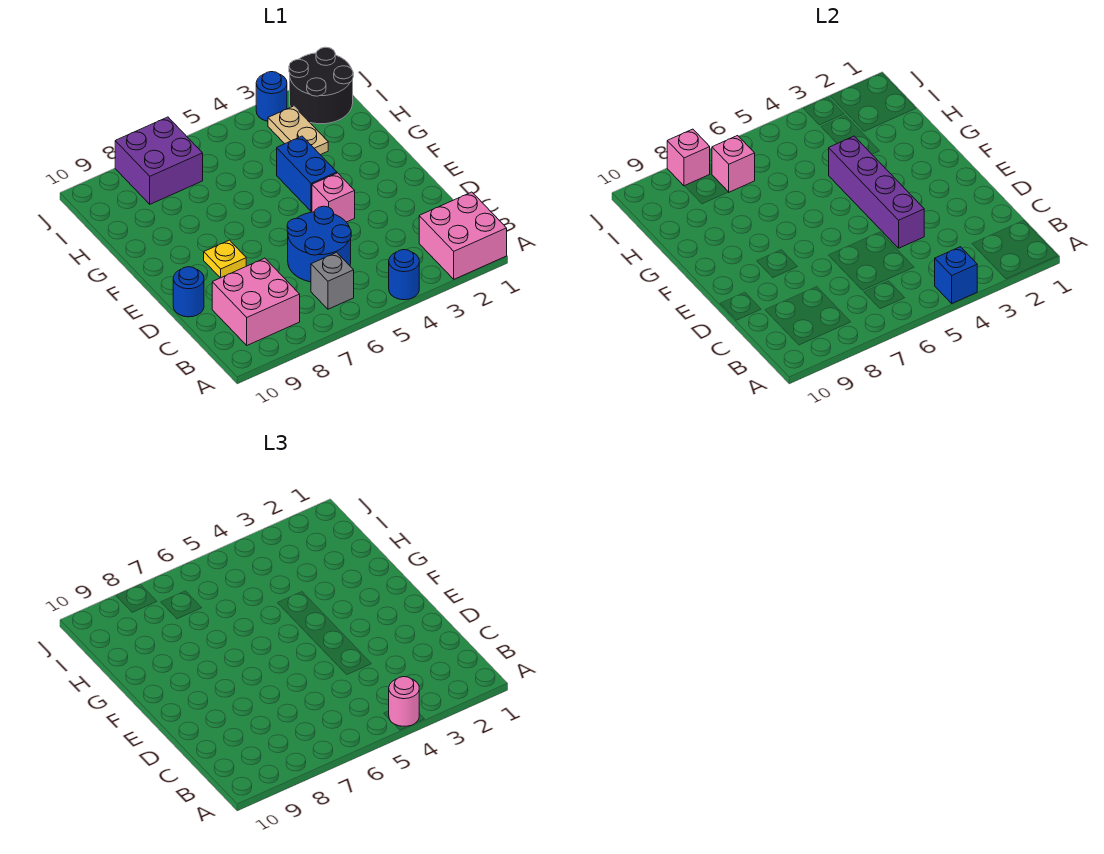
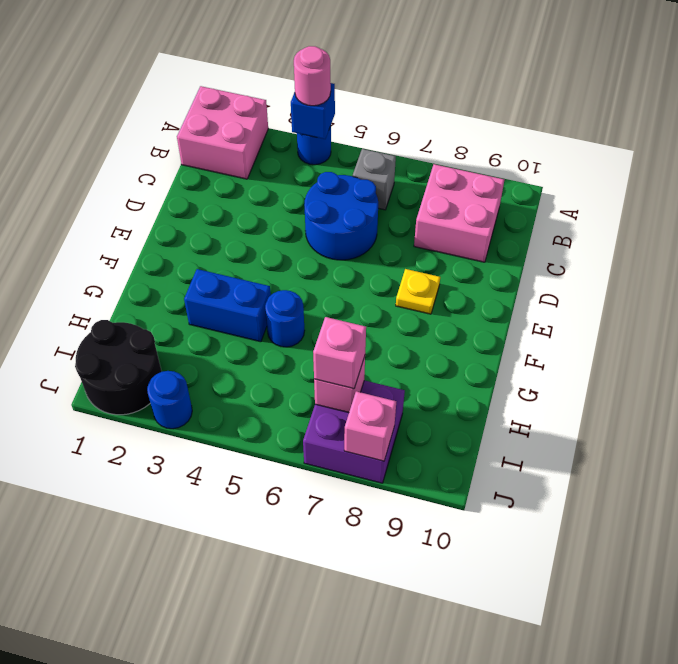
purple 1x4 brick [829,136,924,248] -> none
blue 1x1 round brick [173,267,204,317] -> blue 1x1 round brick moved to [265,290,305,347]
pink 1x1 brick [312,173,355,222] -> pink 1x1 brick moved to [313,317,366,389]
blue 1x2 brick [277,136,337,211] -> blue 1x2 brick turned to [184,269,271,342]
tan 1x2 plate [268,106,328,155] -> none

